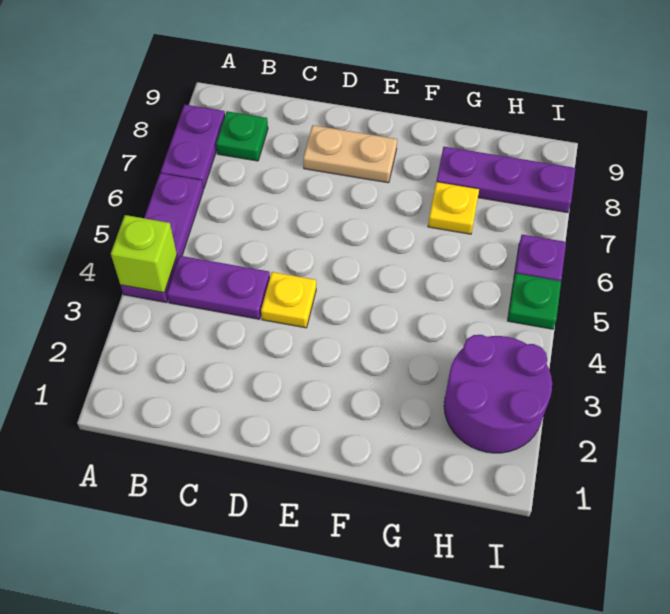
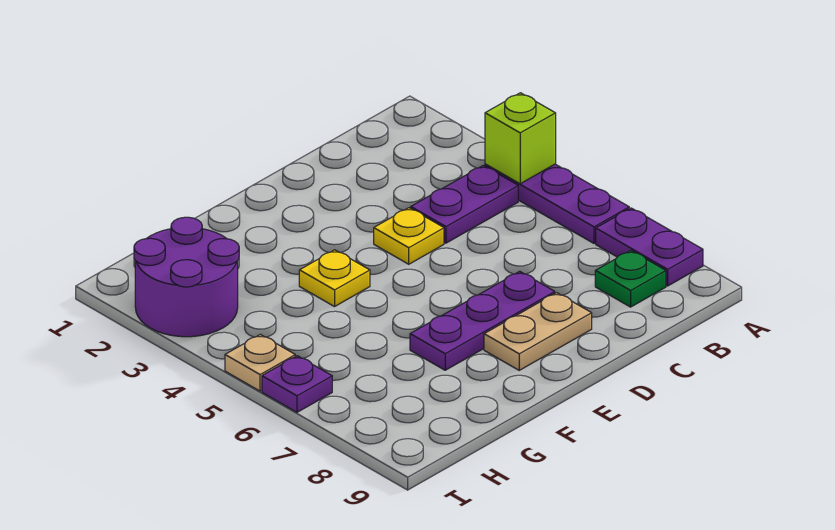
yellow 1x1 plate [428,182,479,234] -> yellow 1x1 plate moved to [299,250,370,307]
purple 1x3 plate [436,147,575,213] -> purple 1x3 plate moved to [410,271,555,370]
green 1x1 plate [508,273,561,329] -> tan 1x1 plate [225,334,295,391]

